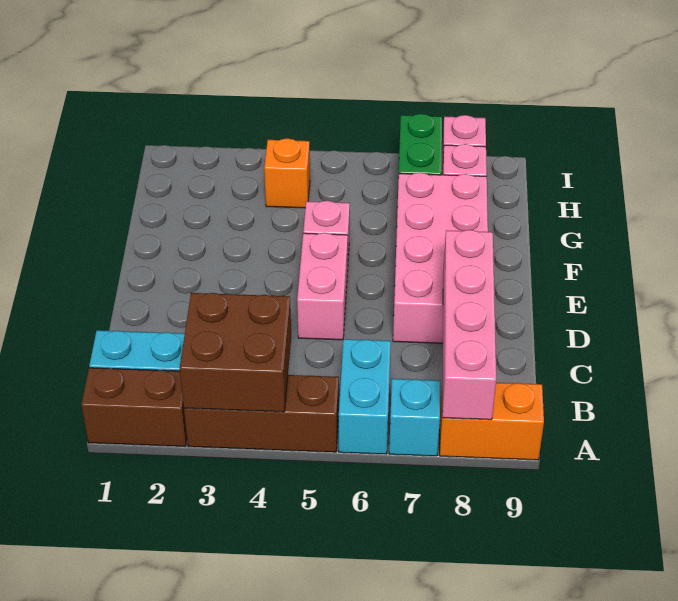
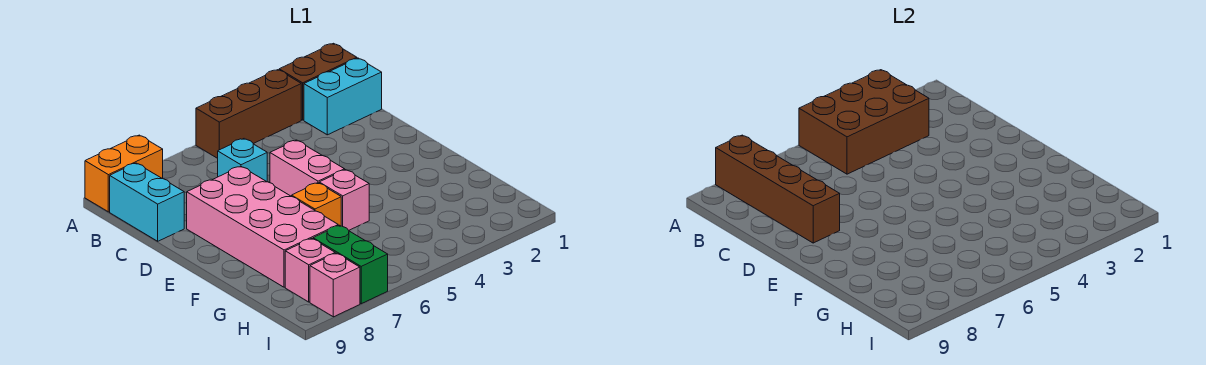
brown 2x2 brick [180,293,291,412] -> brown 2x3 brick [799,70,929,174]
cyan 1x2 brick [339,339,391,454] -> cyan 1x2 brick moved to [110,163,184,241]
cyan 1x1 brick [389,379,440,456] -> cyan 1x1 brick moved to [218,139,267,182]
pink 1x4 brick [442,230,496,420] -> brown 1x4 brick [716,135,840,243]
orange 1x1 brick [264,138,310,208] -> orange 1x1 brick moved to [292,183,341,226]

